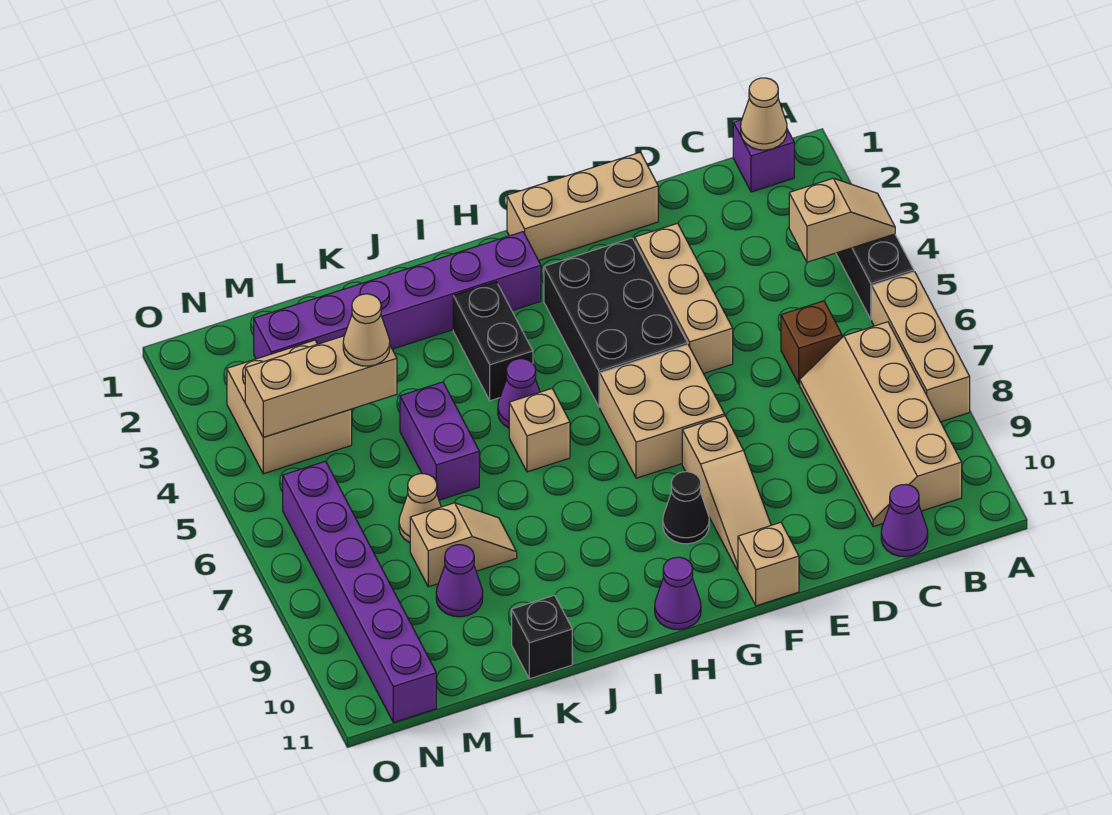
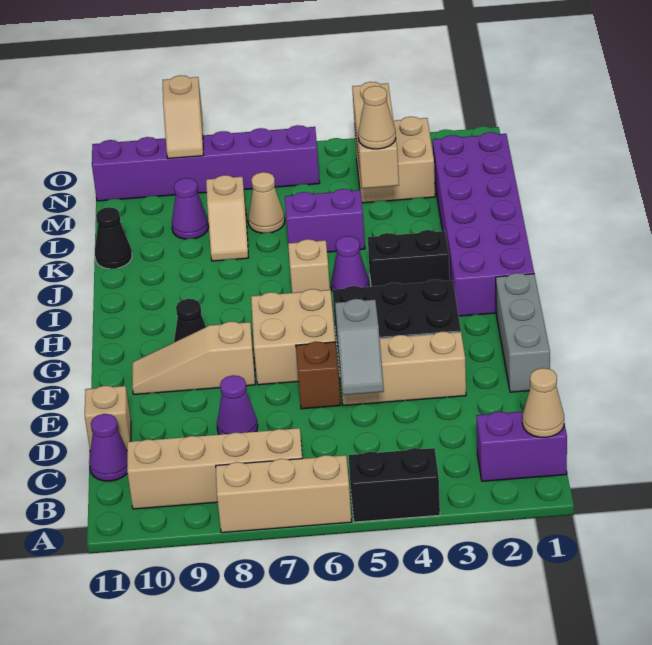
tan 1x2 slope [789,178,895,262] -> tan 1x2 slope moved to [163,75,204,158]
purple 1x1 brick [733,120,794,192] -> purple 1x2 brick [476,411,567,481]
brown 1x1 brick [781,301,842,384] -> brown 1x1 brick moved to [296,341,341,409]
none -> grey 1x2 slope [335,299,384,395]
tan 1x3 brick [507,152,658,261] -> grey 1x3 brick [496,273,550,392]
tan 1x1 brick [738,522,799,606] -> tan 1x1 brick moved to [85,386,131,451]
purple 1x6 brick [254,232,541,359] -> purple 2x6 brick [433,132,534,316]
purple 1x1 cone [655,557,701,630] -> purple 1x1 cone moved to [217,375,258,435]
black 1x1 brick [512,595,572,679] -> black 1x1 cone [95,207,132,269]

